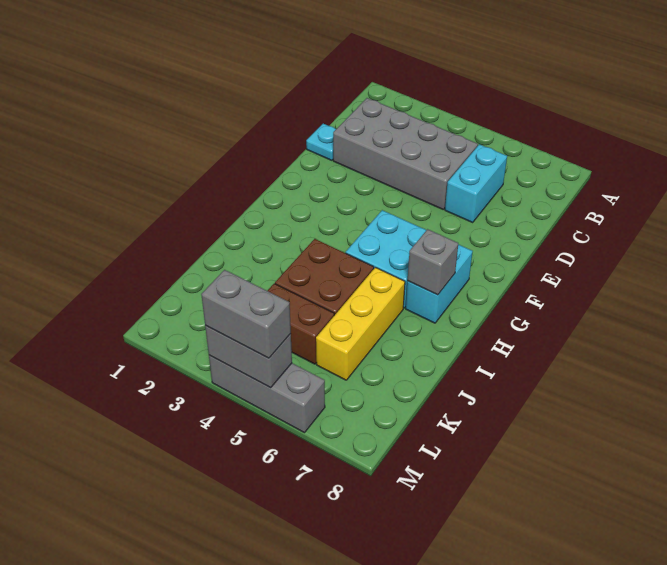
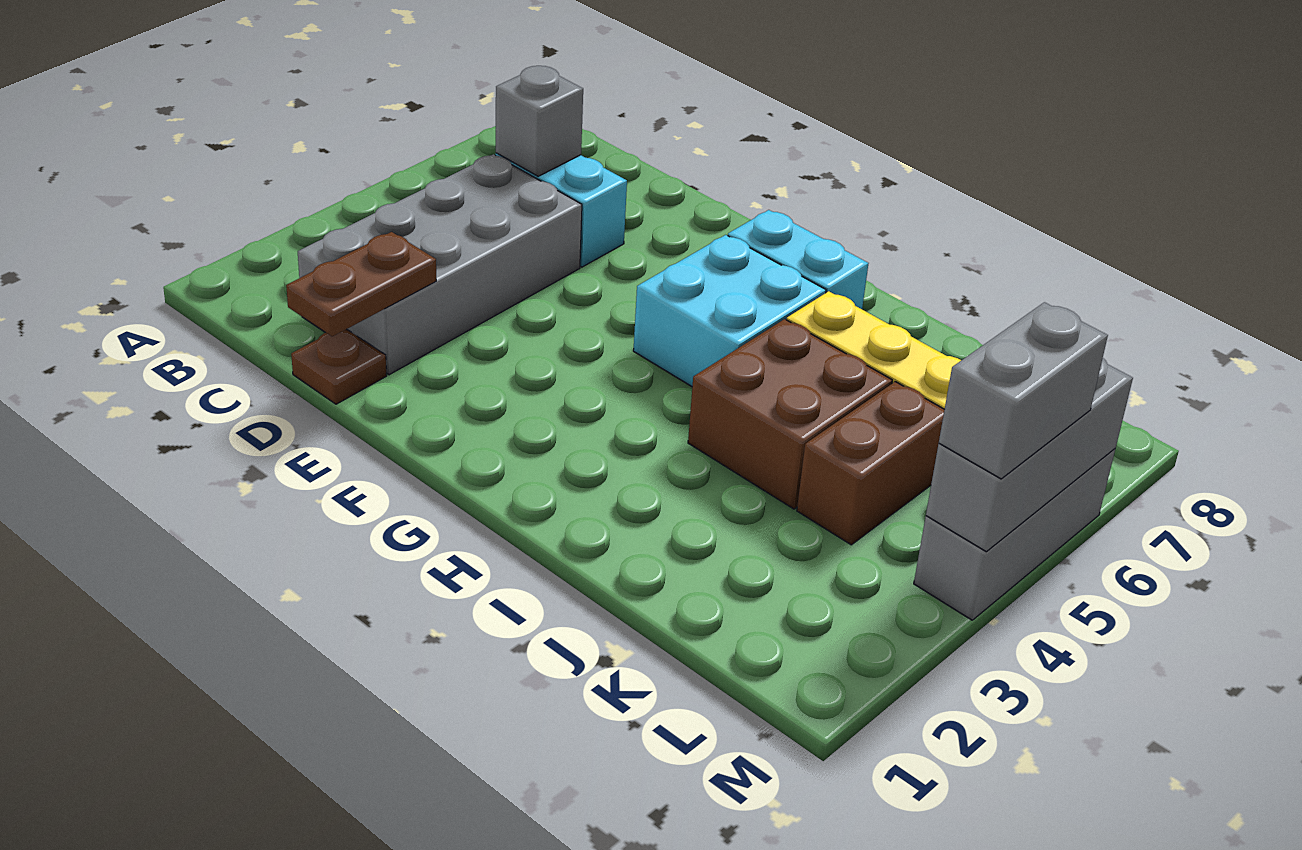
cyan 1x1 plate [306,124,336,160] -> brown 1x1 plate [291,329,387,404]
none -> brown 1x2 plate [286,232,436,337]
grey 1x1 brick [408,229,458,295] -> grey 1x1 brick moved to [496,66,583,176]
grey 1x2 brick [205,326,292,388] -> grey 1x3 brick [926,358,1133,552]

